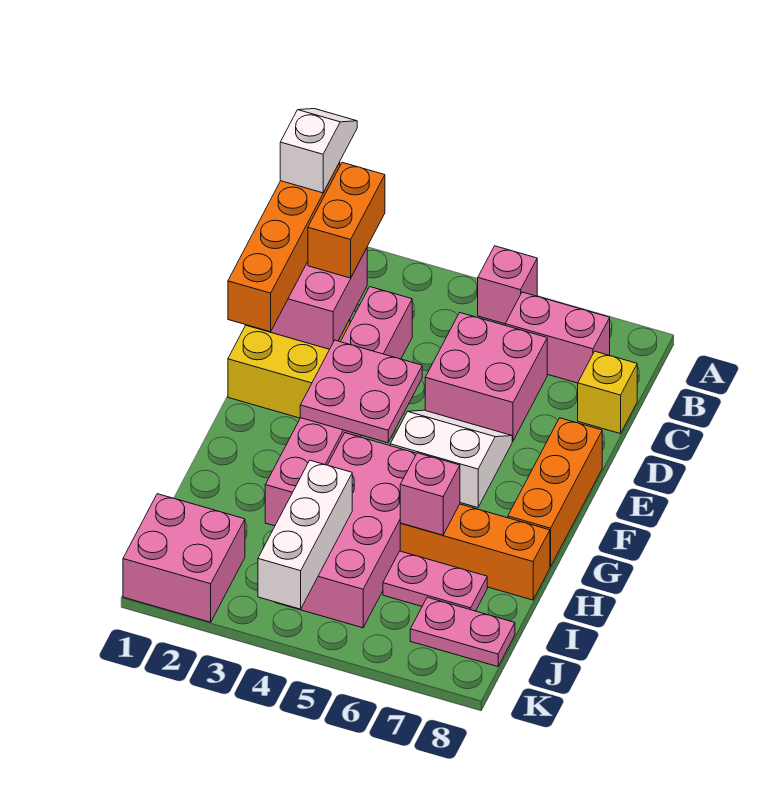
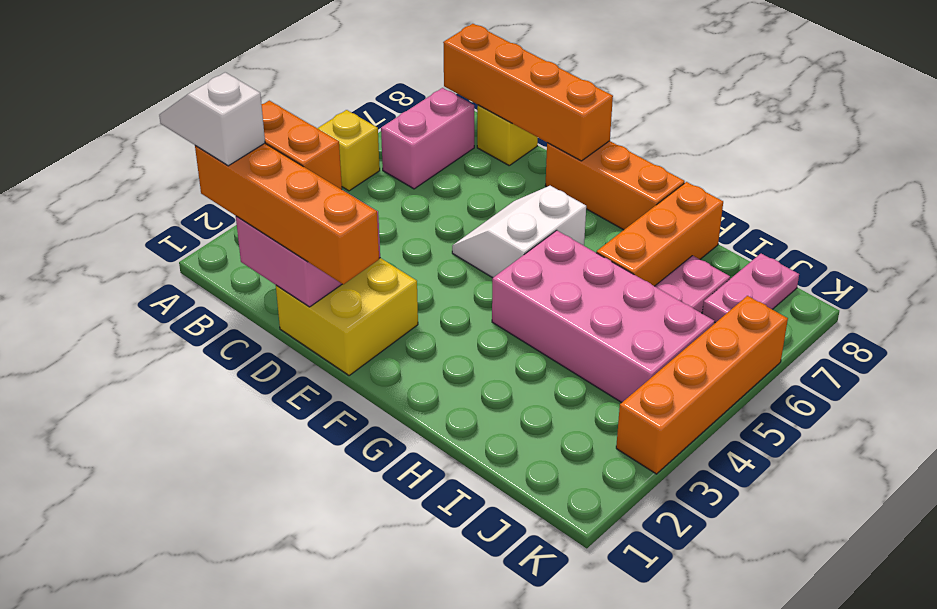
pink 1x1 brick [478,246,537,324] -> yellow 1x1 brick [317,110,380,191]
none -> orange 1x4 brick [443,24,613,161]
pink 1x6 brick [265,287,412,526] -> none
pink 2x2 brick [425,313,547,441] -> none
pink 2x2 plate [300,340,422,443] -> none
pink 1x1 brick [400,453,460,535] -> none
white 1x3 brick [258,460,352,609] -> none
pink 2x2 brick [123,494,245,622] -> none
none -> orange 1x4 brick [616,296,788,474]

